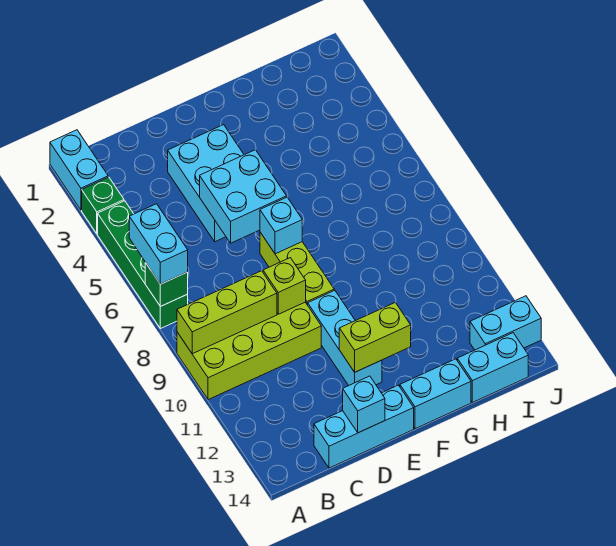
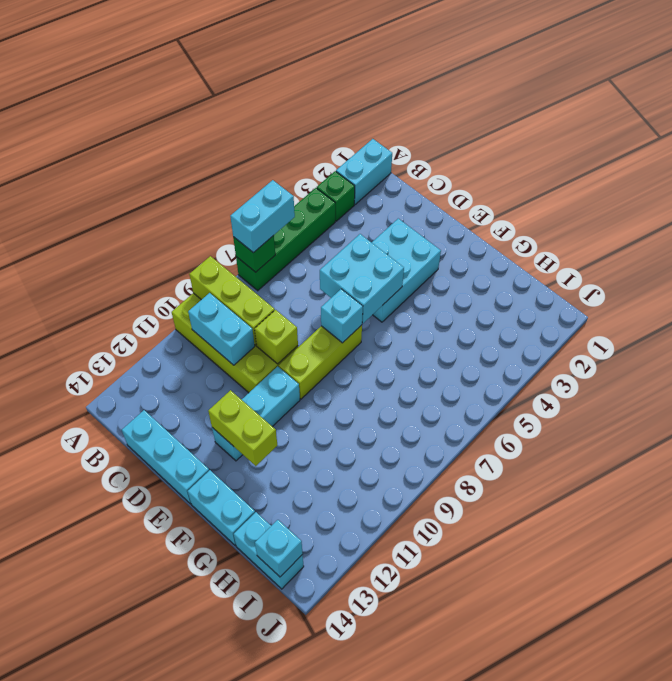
cyan 1x1 brick [343,376,385,433] -> cyan 1x1 brick moved to [255,520,303,577]
cyan 1x2 brick [470,296,541,350] -> cyan 1x2 brick moved to [188,293,255,365]

